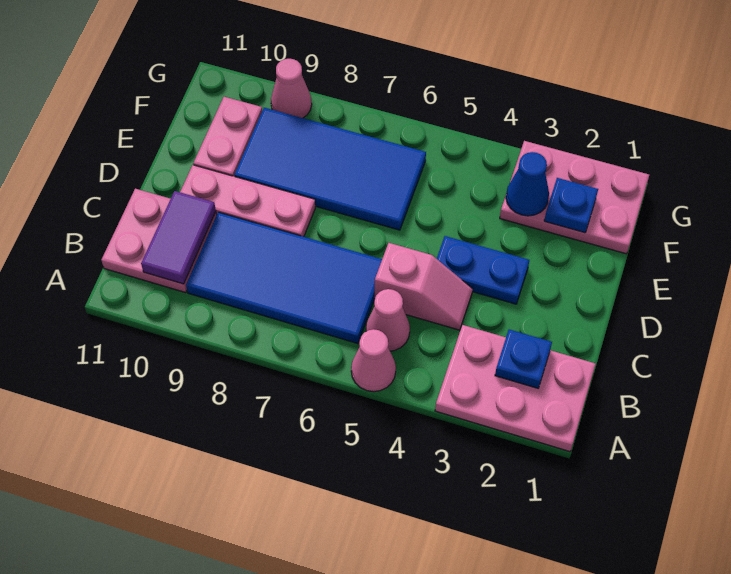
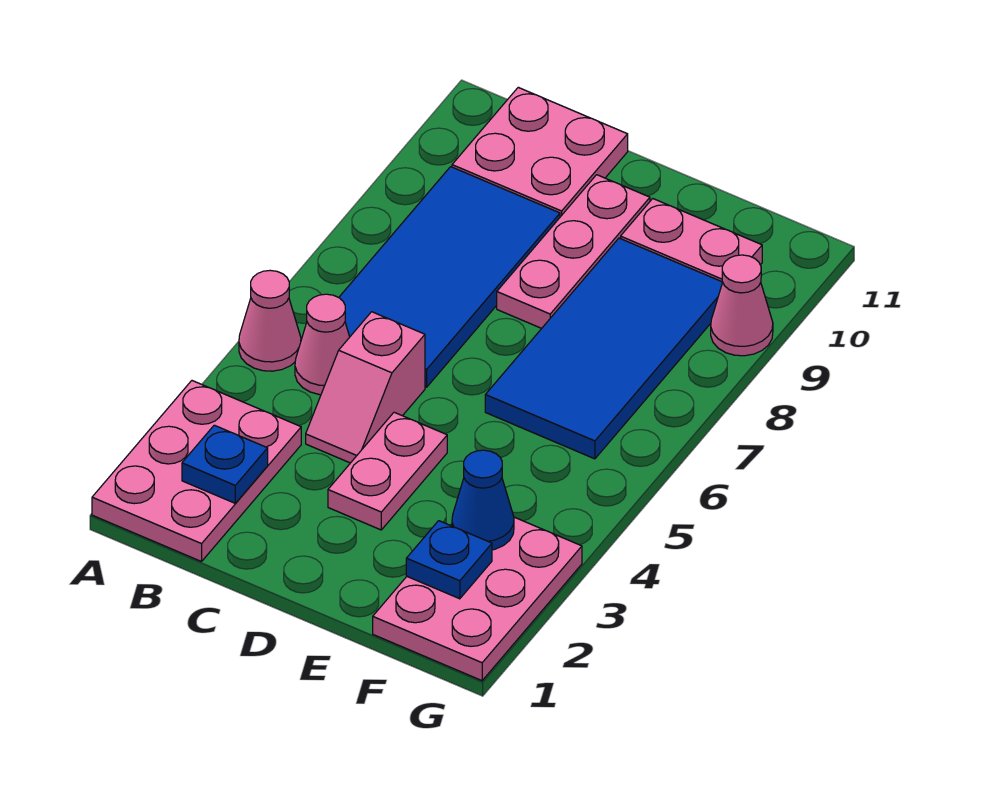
purple 1x2 tile [141,191,216,284] -> none
blue 1x2 plate [437,236,529,304] -> pink 1x2 plate [328,412,447,530]

